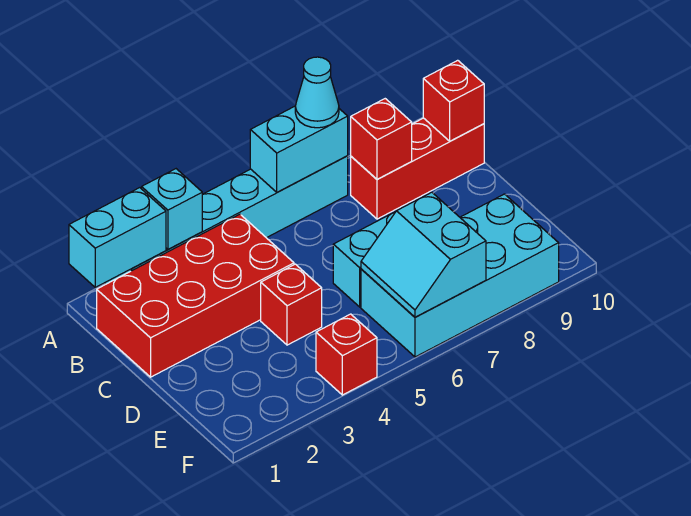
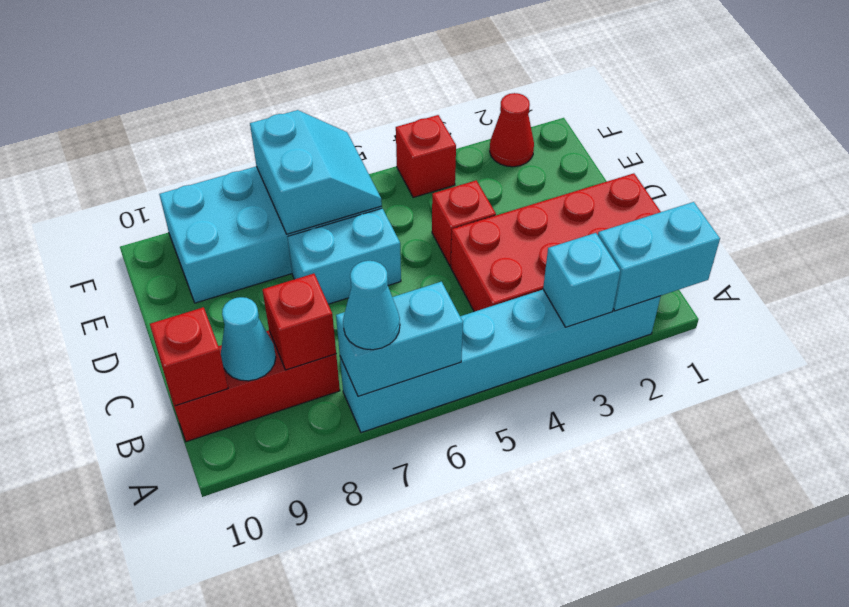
none -> cyan 1x1 cone [221,297,276,381]
none -> red 1x1 cone [490,93,534,167]

